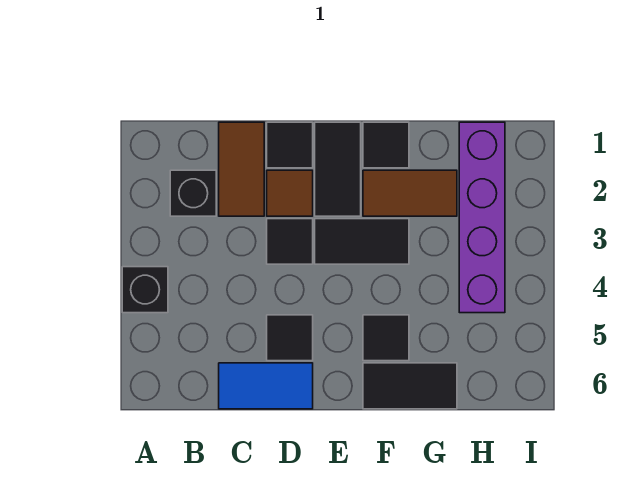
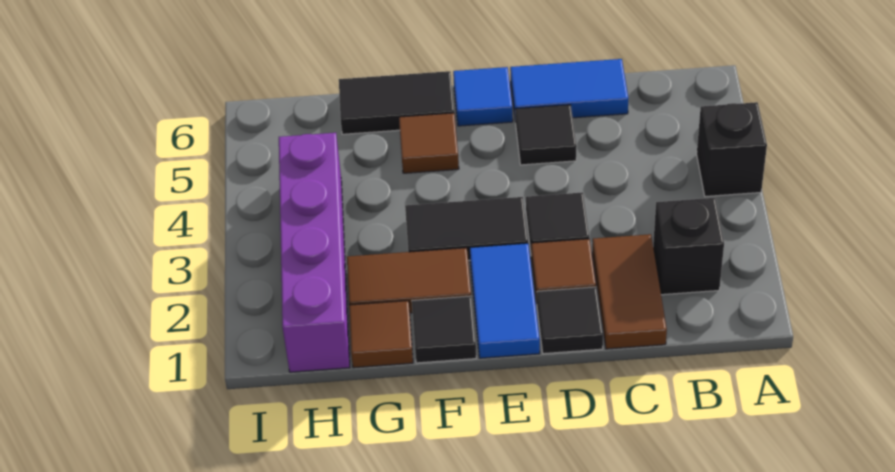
black 1x2 tile [315,122,361,216] -> blue 1x2 tile [470,243,540,358]
none -> blue 1x1 tile [453,67,513,126]
black 1x1 tile [363,315,409,361] -> brown 1x1 tile [399,113,459,173]
none -> brown 1x1 tile [349,301,413,368]

